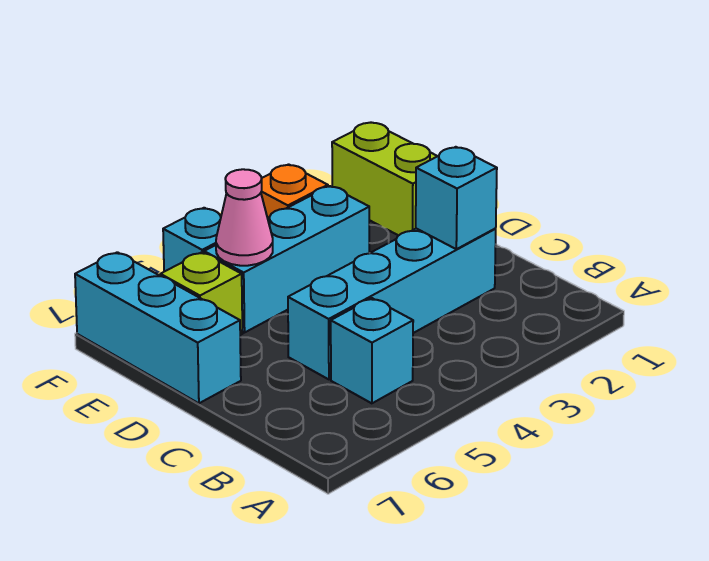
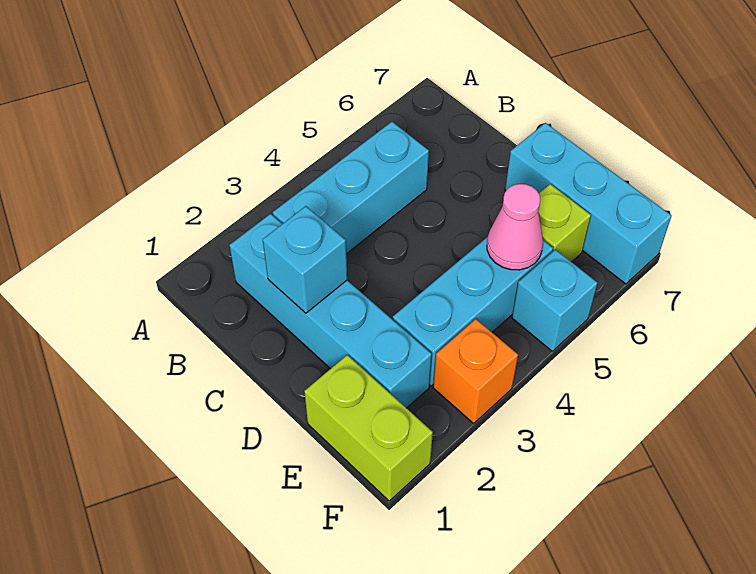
cyan 1x1 brick [331,298,413,403] -> cyan 1x3 brick [273,122,429,254]
cyan 1x4 brick [288,229,496,379] -> cyan 1x4 brick turned to [229,214,432,408]

